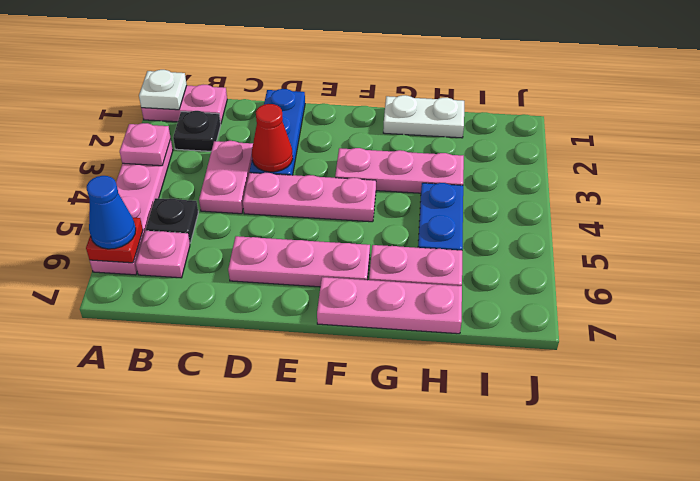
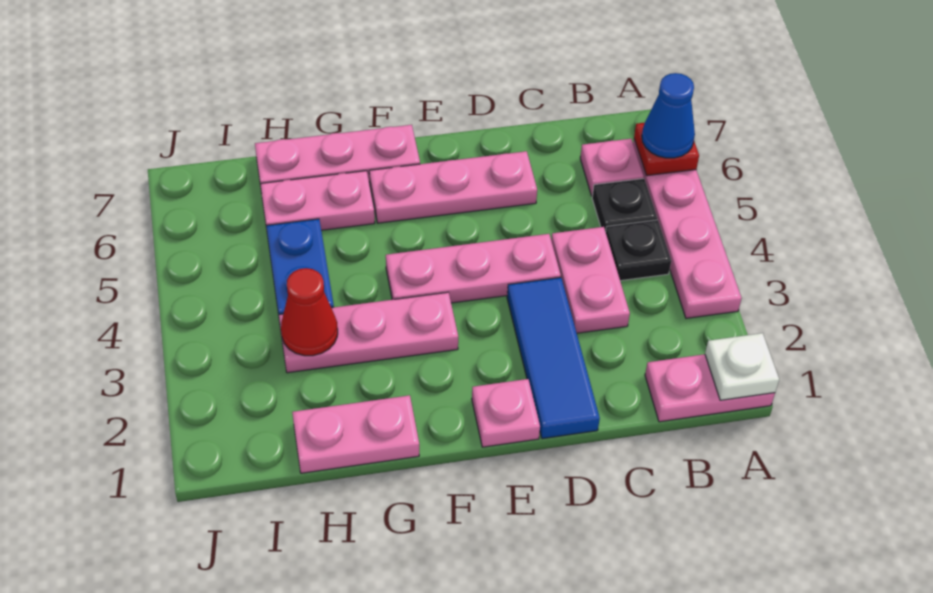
pink 1x1 plate [120,123,171,166] -> pink 1x1 plate moved to [472,379,540,447]
black 1x1 plate [173,111,221,151] -> black 1x1 plate moved to [606,220,671,281]
blue 1x3 plate [250,89,305,175] -> blue 1x3 tile [507,278,600,439]
red 1x1 cone [252,104,293,172] -> red 1x1 cone moved to [281,268,338,356]
white 1x2 plate [383,95,464,138] -> pink 1x2 plate [292,395,419,473]

